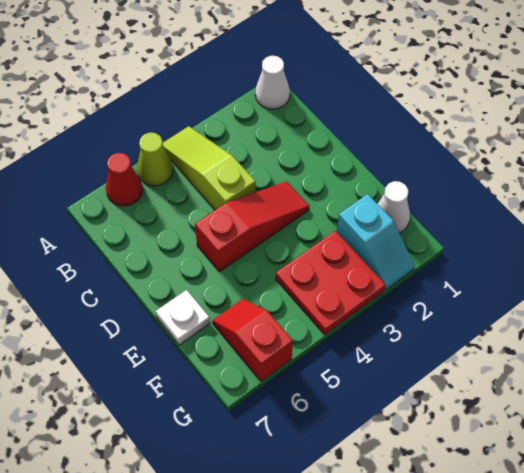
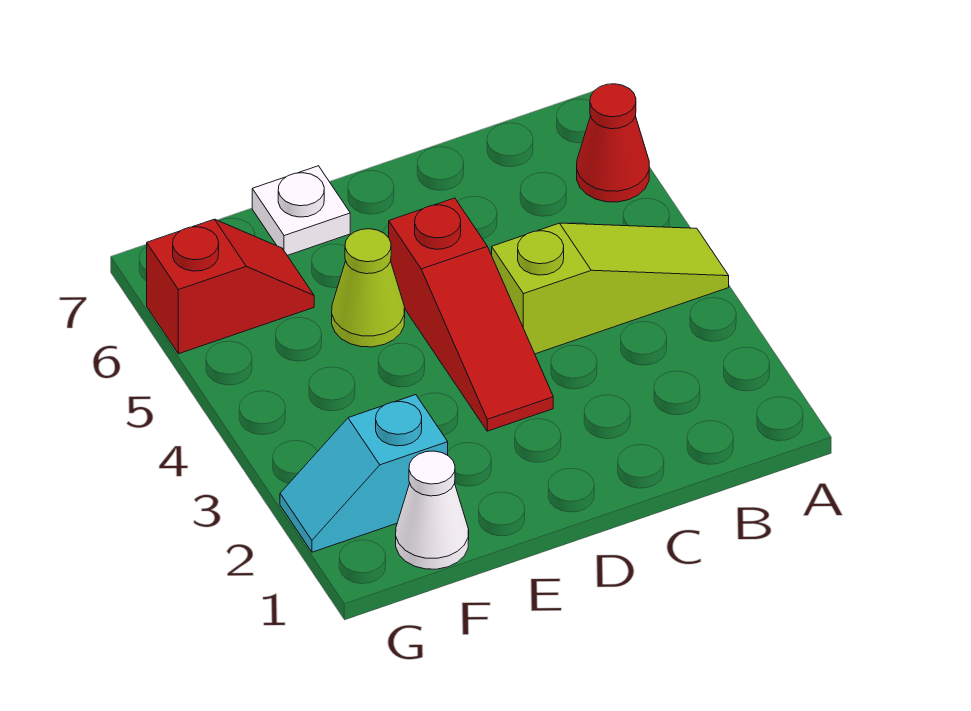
white 1x1 cone [255,56,290,109] -> none
lime 1x1 cone [137,132,173,186] -> lime 1x1 cone moved to [332,229,405,347]
red 2x2 plate [276,231,385,335] -> none

